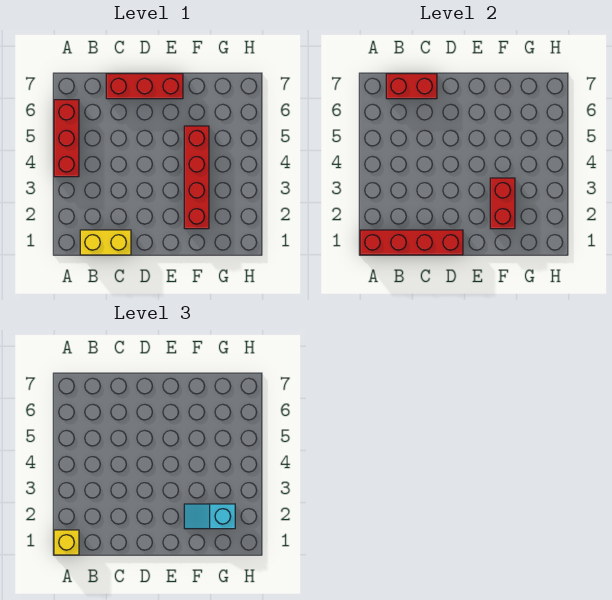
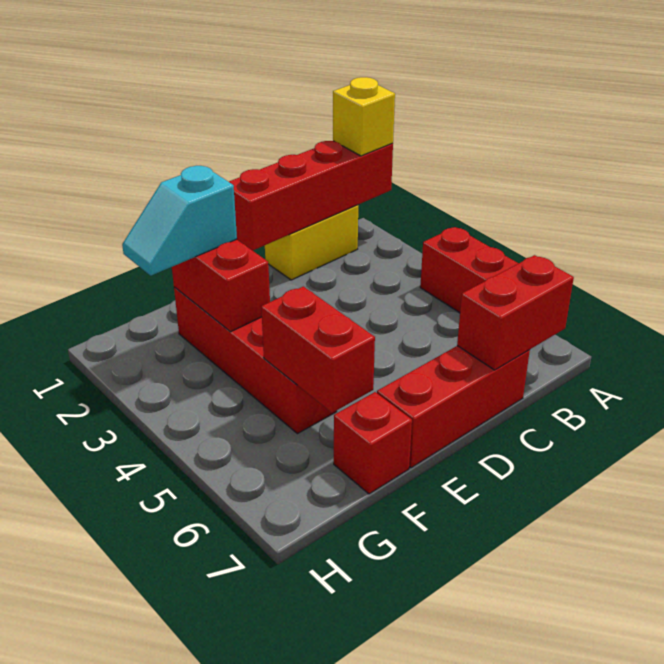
cyan 1x2 slope [184,504,235,529] -> cyan 1x2 slope turned to [122,166,237,276]
none -> red 1x2 brick [261,287,375,413]
none -> red 1x1 brick [334,392,412,494]

